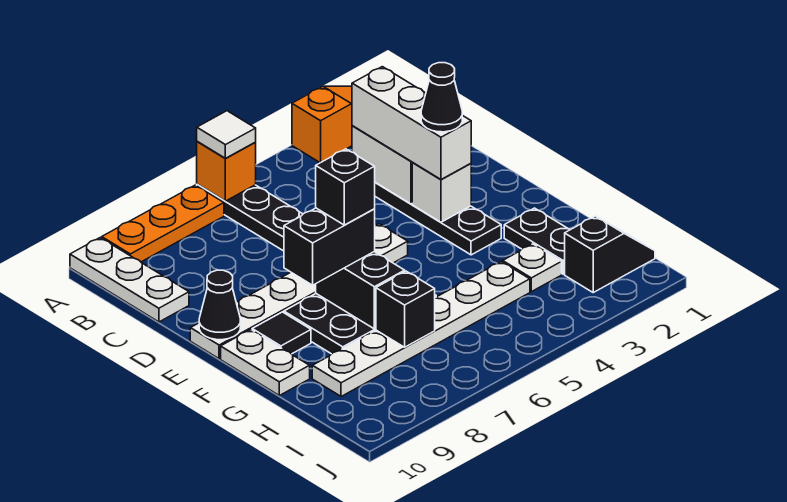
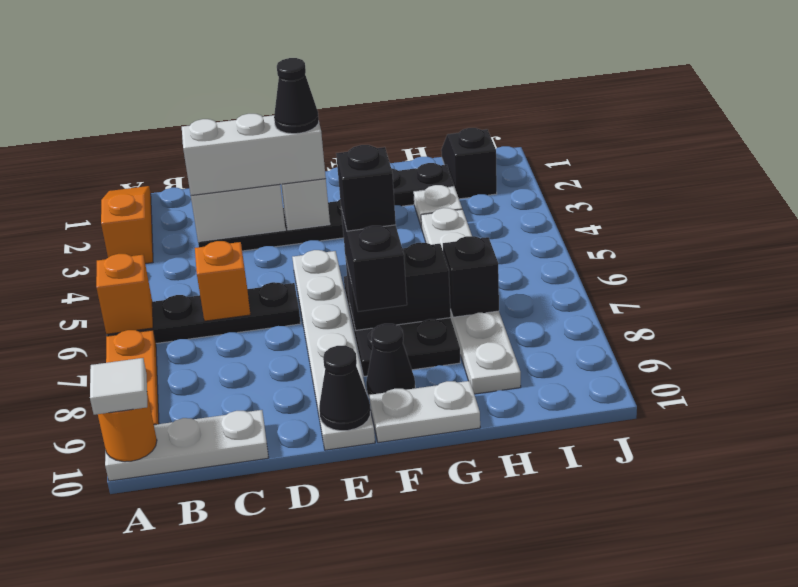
white 1x1 tile [197,111,256,159] -> white 1x1 tile moved to [90,358,147,415]
none -> orange 1x1 round brick [98,393,157,462]
none -> orange 1x1 brick [195,241,251,321]
black 1x1 tile [252,312,311,354] -> black 1x1 cone [366,324,415,398]

